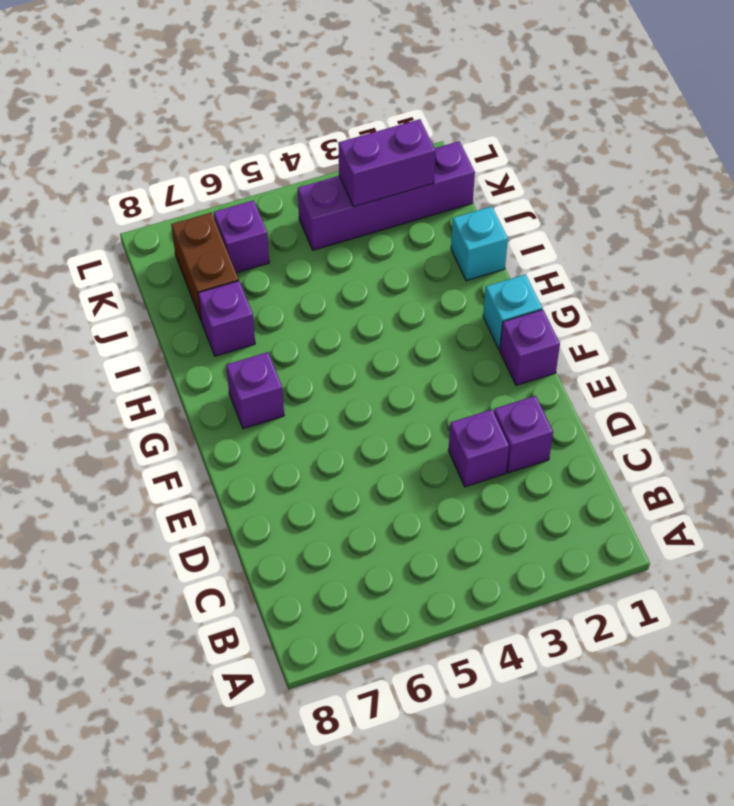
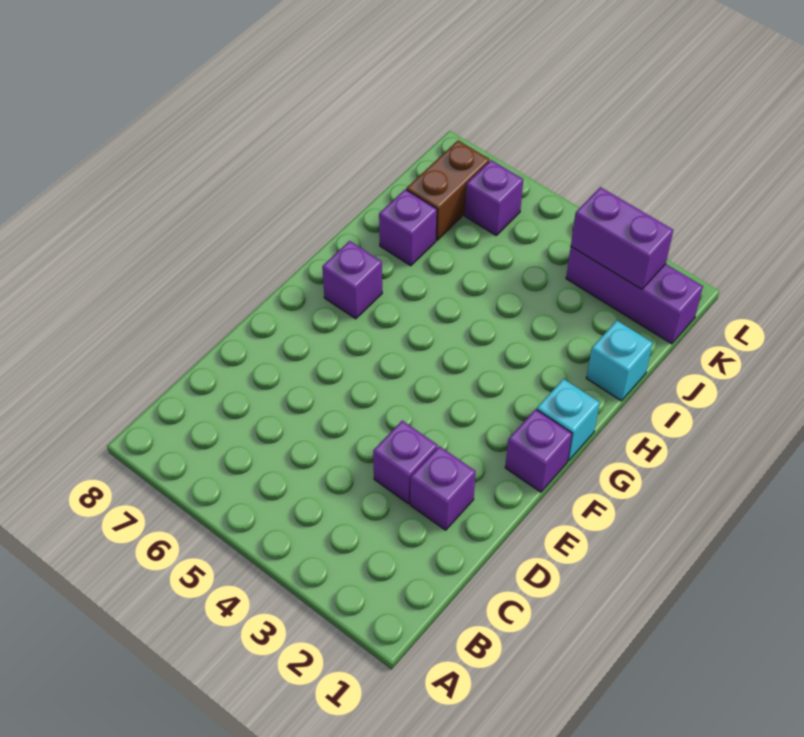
purple 1x4 brick [298,141,475,250] -> purple 1x3 brick [566,247,703,344]

